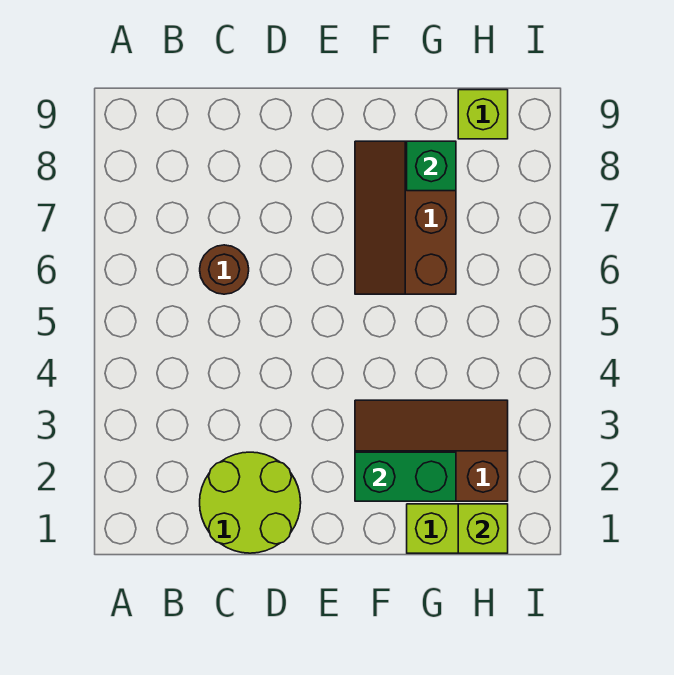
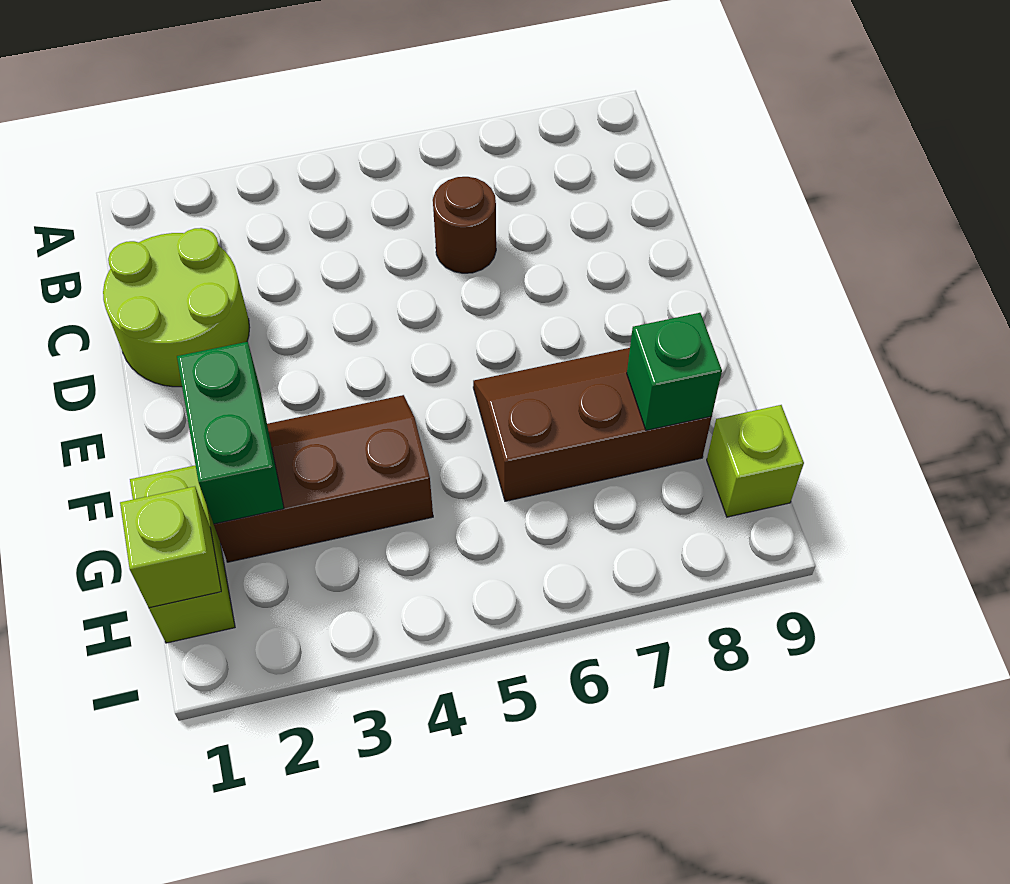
brown 2x3 slope [355,400,508,501] -> brown 2x3 slope turned to [214,395,433,562]

